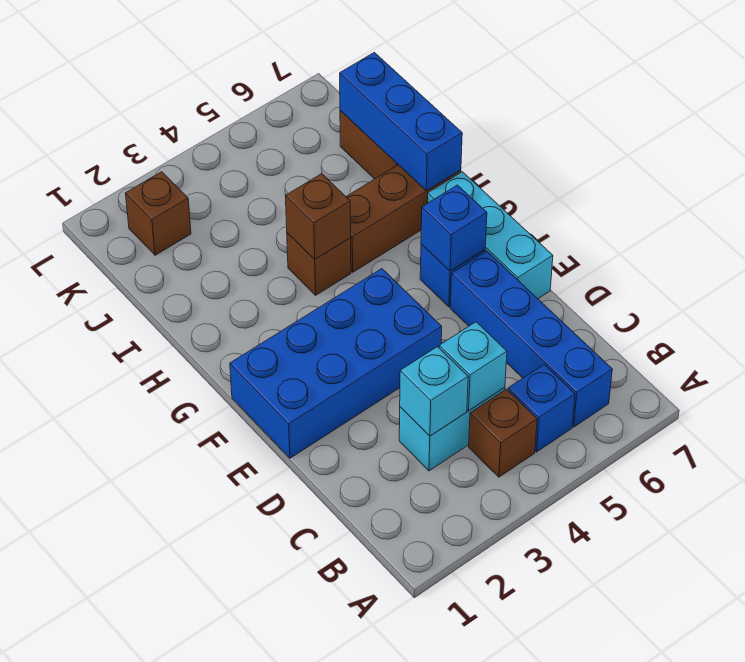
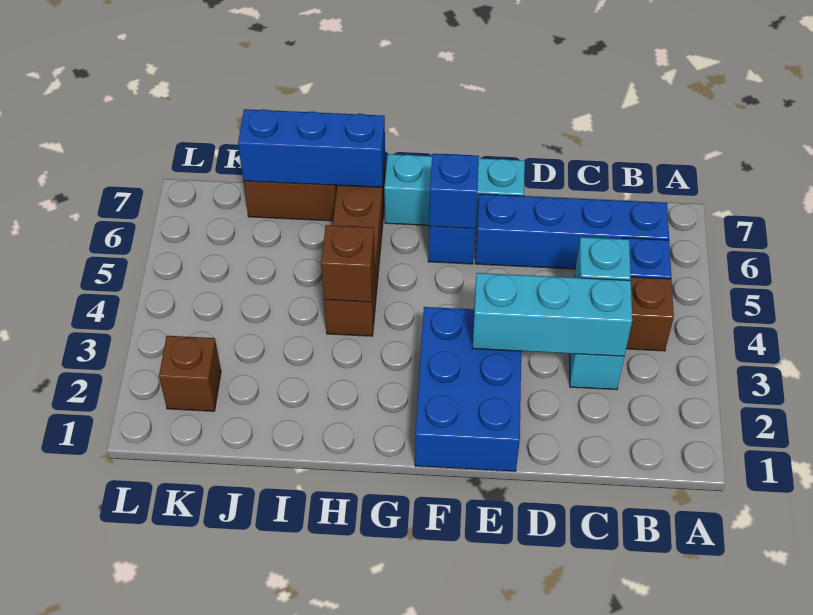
cyan 1x1 brick [400,347,468,436] -> cyan 1x3 brick [473,273,632,356]
blue 2x4 brick [230,269,442,458] -> blue 2x3 brick [415,307,521,472]

